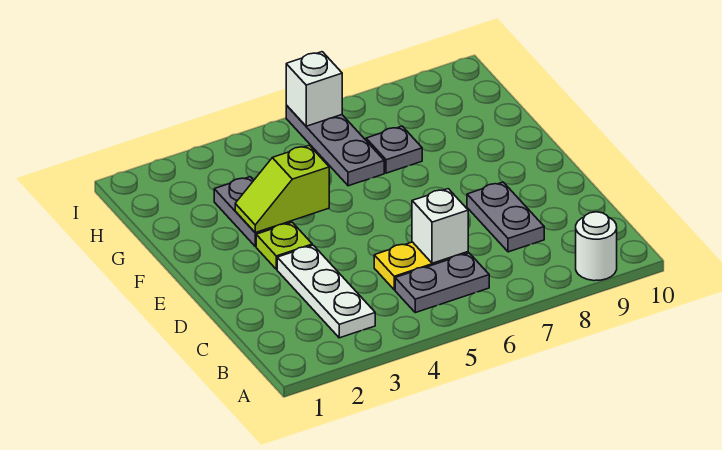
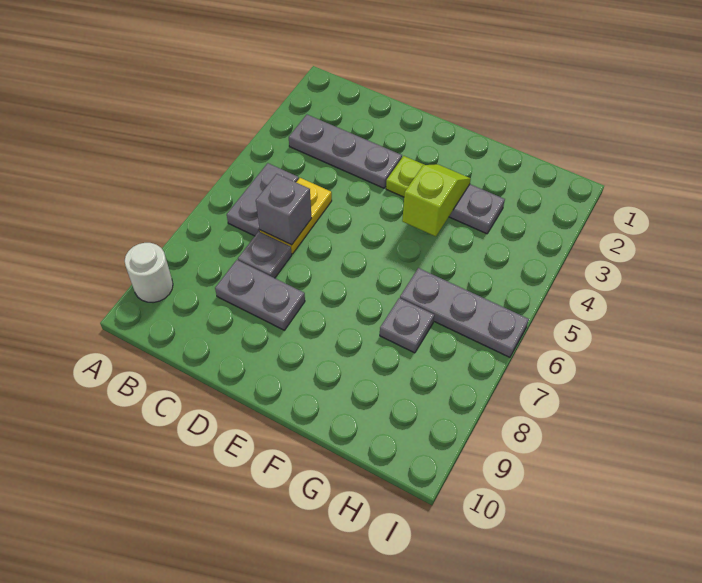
white 1x3 plate [277,245,375,338] -> grey 1x3 plate [289,115,402,188]
white 1x1 brick [412,189,468,263] -> grey 1x1 brick [256,174,312,245]
none -> grey 1x1 plate [238,231,292,278]
white 1x1 brick [286,52,342,126] -> none

